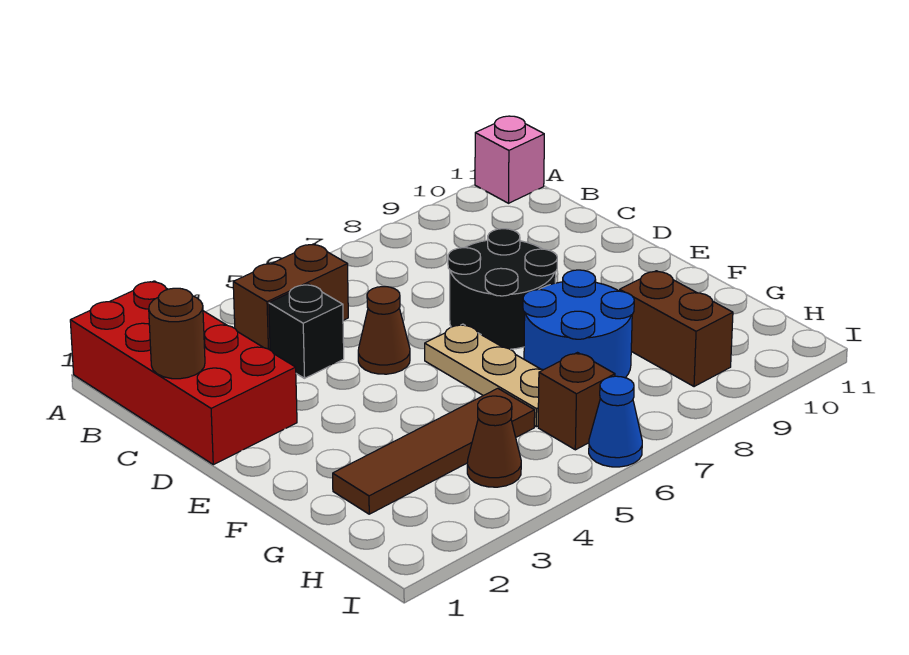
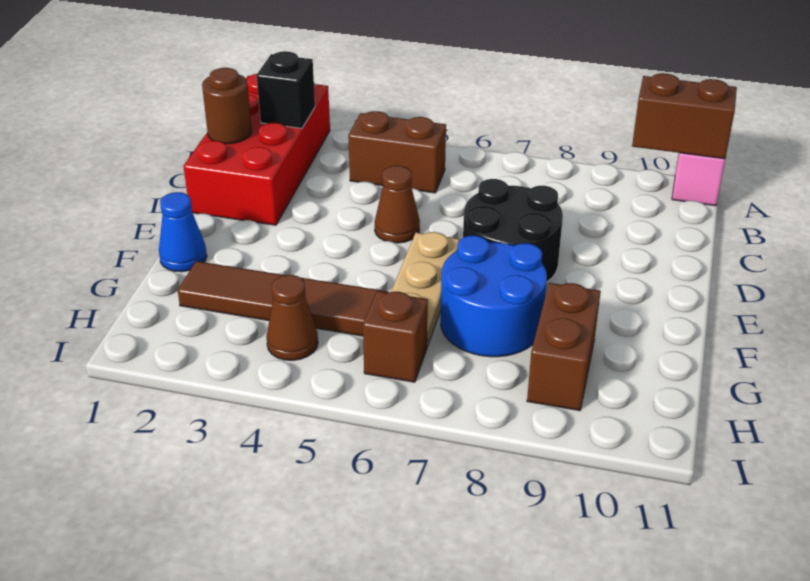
none -> brown 1x2 brick [632,73,737,159]
black 1x1 brick [269,284,344,378] -> black 1x1 brick moved to [257,51,315,128]
blue 1x1 cone [589,376,642,467] -> blue 1x1 cone moved to [159,192,207,272]

